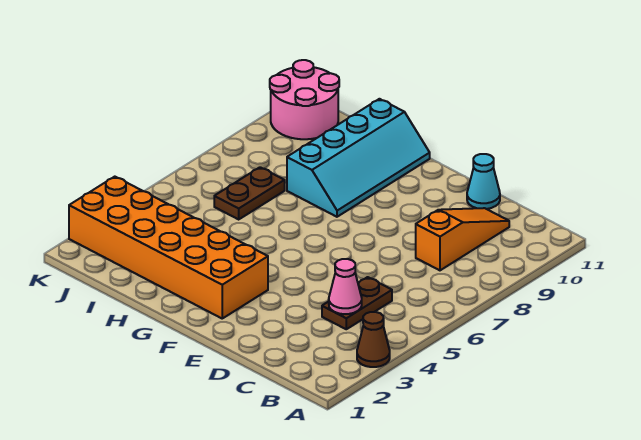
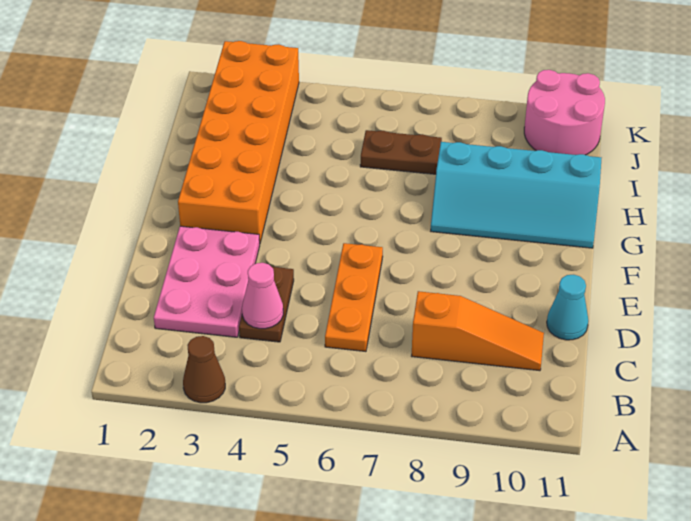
none -> pink 2x3 plate [154,226,260,337]
brown 1x2 plate [322,277,392,329] -> brown 1x2 plate turned to [239,266,294,342]
none -> orange 1x3 plate [325,243,383,351]

